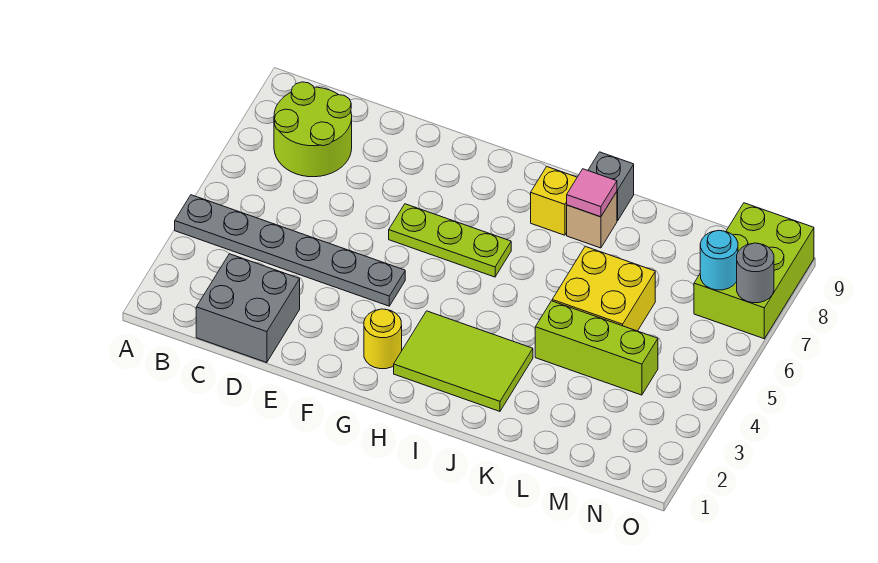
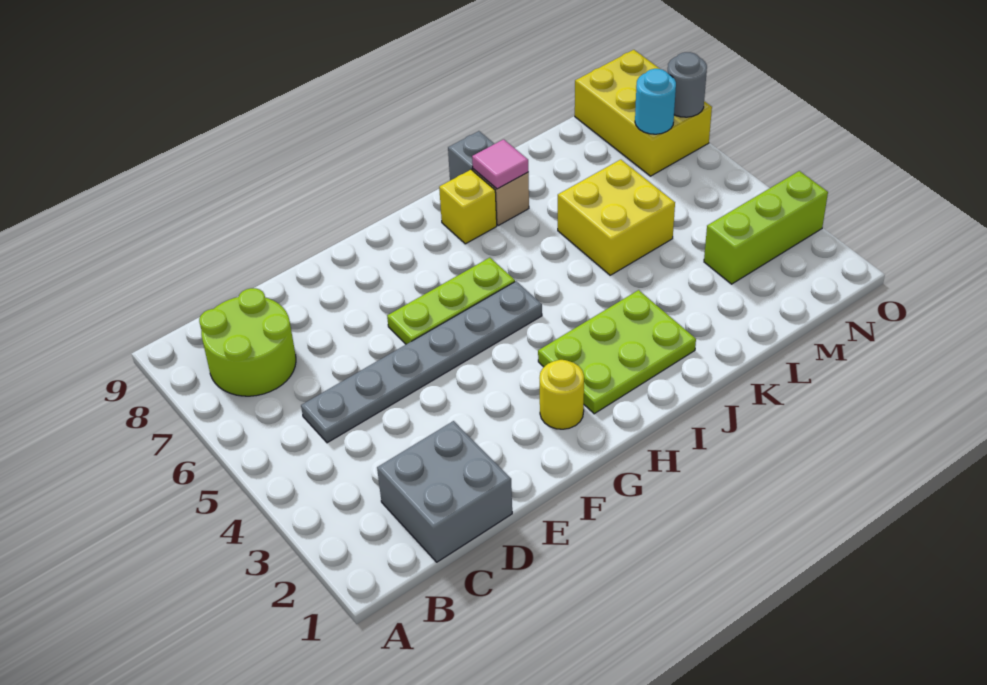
grey 1x6 plate [175,195,405,306] -> grey 1x6 plate moved to [301,281,542,443]
lime 2x3 tile [394,311,533,411] -> lime 2x3 plate [538,290,696,414]
lime 1x3 brick [535,301,658,395] -> lime 1x3 brick moved to [704,171,828,284]
lime 2x3 brick [694,203,814,339] -> yellow 2x3 brick [575,50,712,176]

